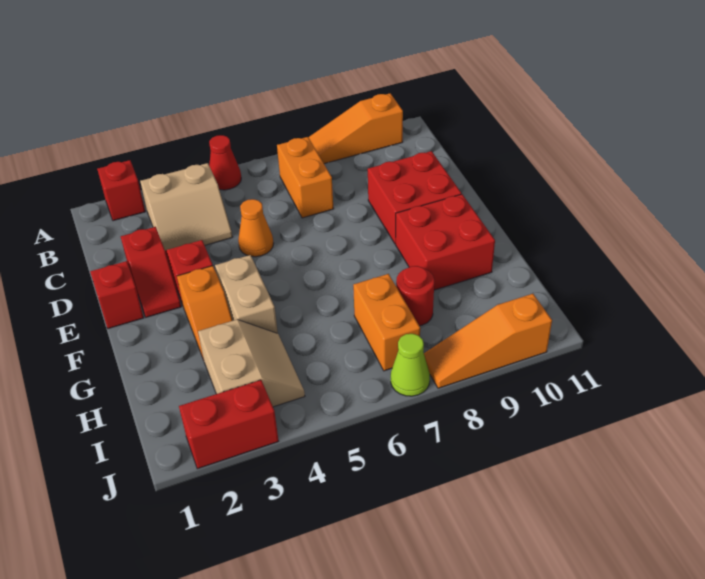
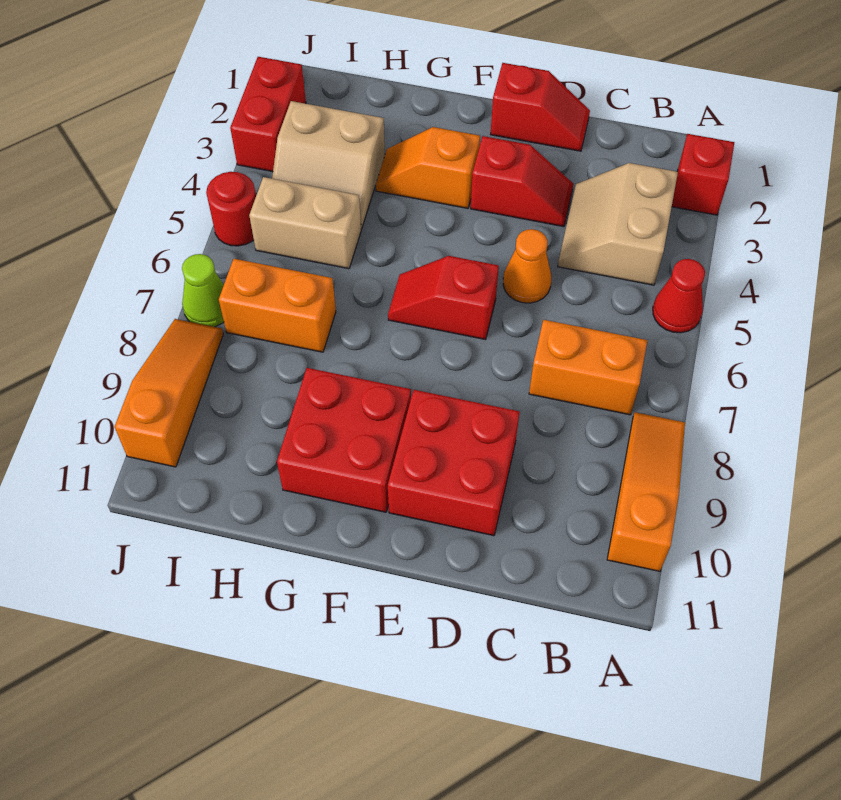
red 1x2 slope [121,227,181,317] -> red 1x2 slope moved to [388,256,499,340]
tan 1x2 brick [215,255,278,334] -> tan 1x2 brick moved to [249,177,361,269]
red 1x1 round brick [396,266,434,326] -> red 1x1 round brick moved to [206,172,256,246]

